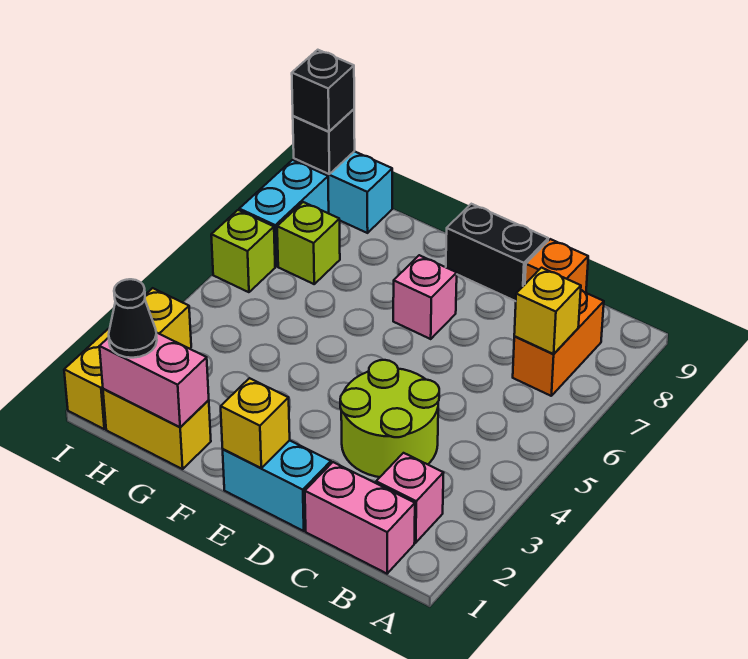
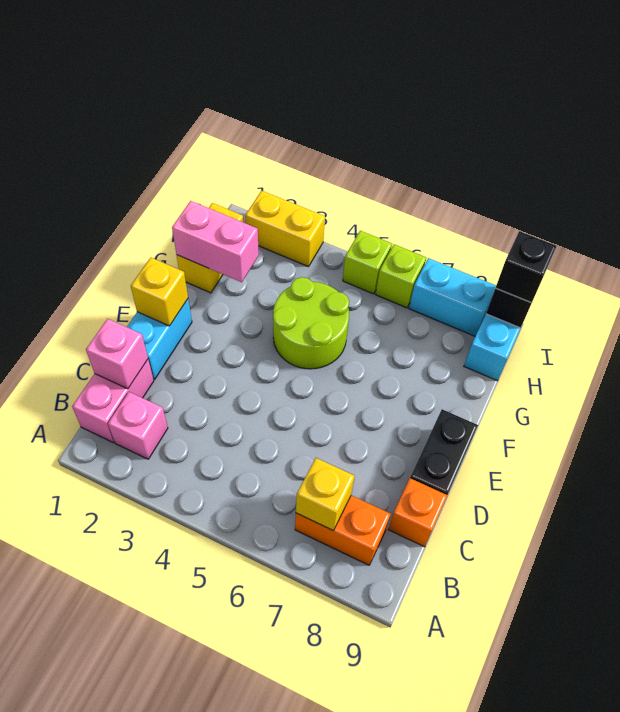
lime 2x2 round brick [340,360,439,477] -> lime 2x2 round brick moved to [273,277,349,369]
pink 1x1 brick [393,255,457,339] -> pink 1x1 brick moved to [86,319,148,389]
pink 1x2 brick [100,333,209,427] -> pink 1x2 brick turned to [172,201,259,282]
black 1x1 cone [109,279,157,358] -> none
lime 1x1 brick [277,202,340,284] -> lime 1x1 brick moved to [343,231,392,294]
yellow 1x3 brick [64,288,191,429] -> yellow 1x2 brick [245,191,325,267]

